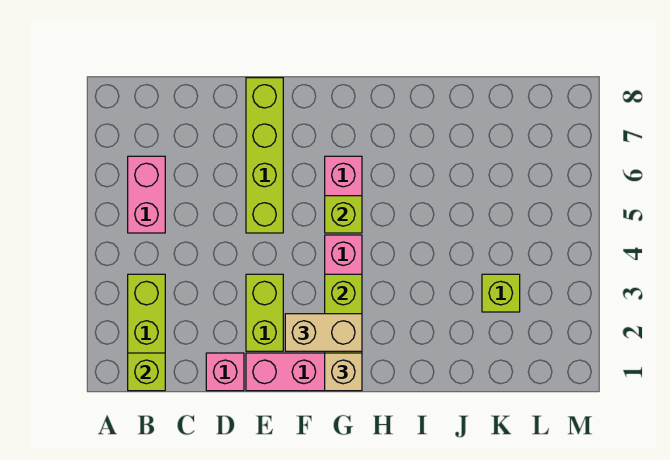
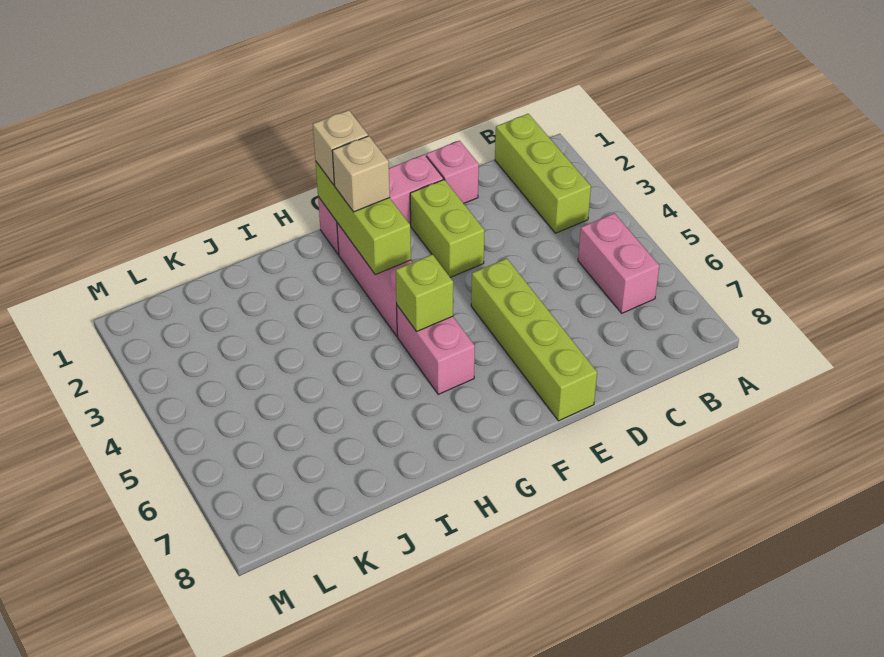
lime 1x1 brick [128,353,165,391] -> none
tan 1x2 brick [285,314,362,351] -> tan 1x1 brick [332,136,390,212]
lime 1x1 brick [482,274,520,312] -> none

